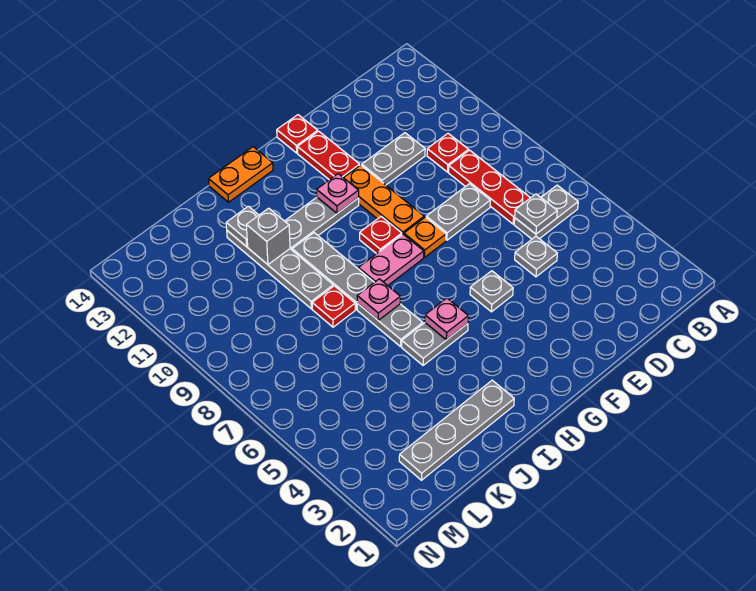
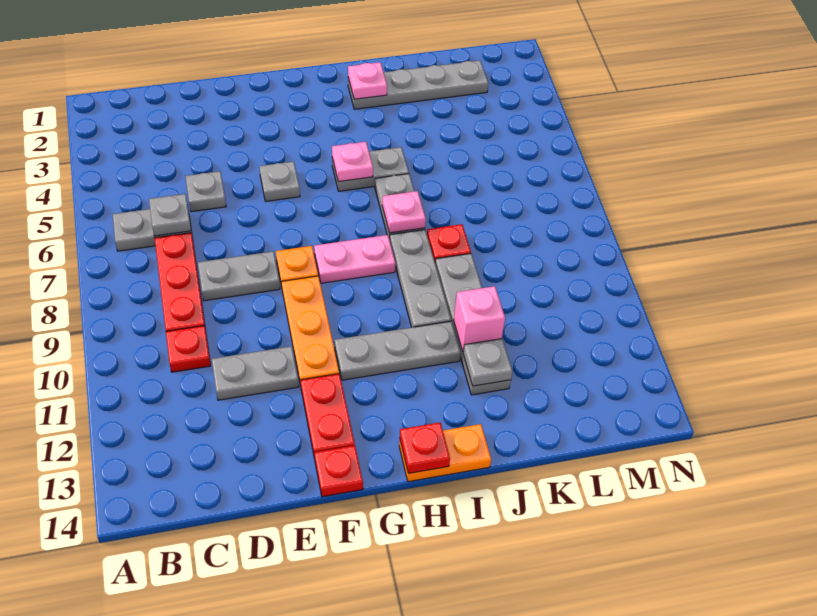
red 1x1 plate [360,217,402,254] -> red 1x1 plate moved to [400,422,450,473]
pink 1x1 plate [317,174,359,213] -> pink 1x1 plate moved to [348,62,387,99]
grey 1x1 brick [246,208,290,264] -> pink 1x1 brick [454,286,505,351]

